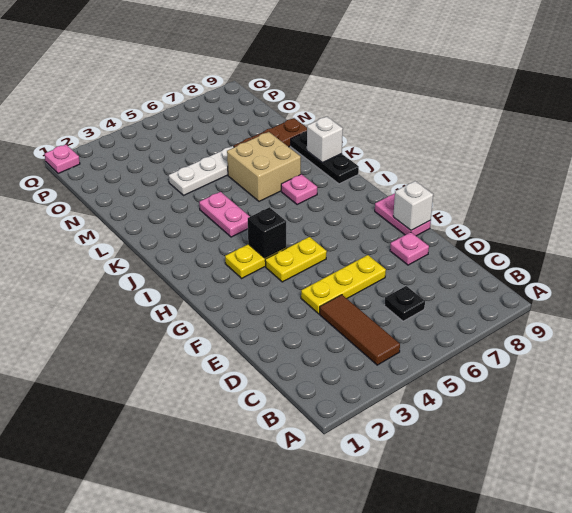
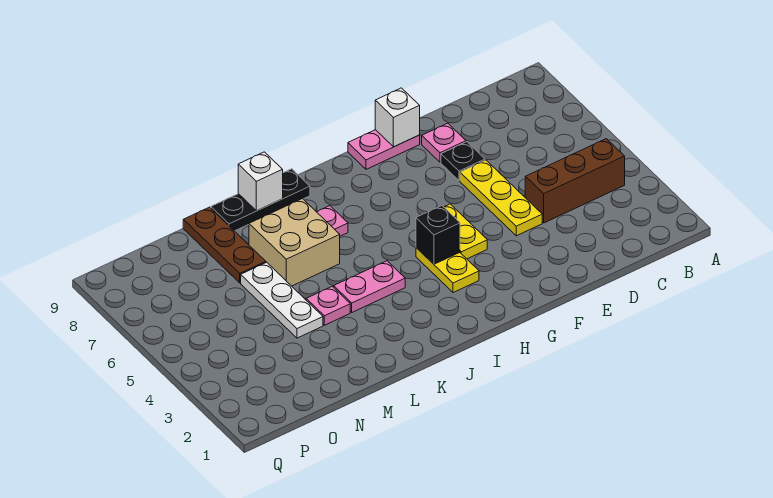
brown 1x3 tile [320,295,400,365] -> brown 1x3 brick [525,139,625,223]
black 1x1 plate [384,286,425,321] -> black 1x1 plate moved to [441,142,485,181]
pink 1x1 plate [45,145,80,173] -> pink 1x1 plate moved to [306,286,350,325]

